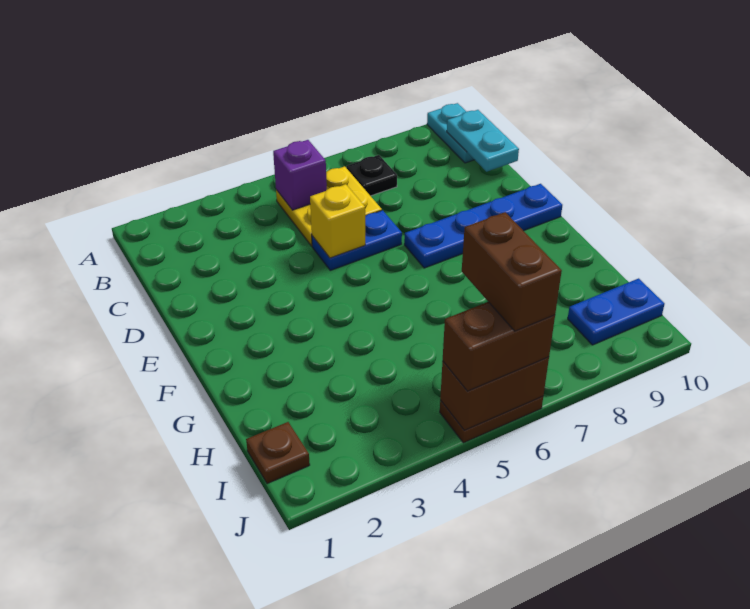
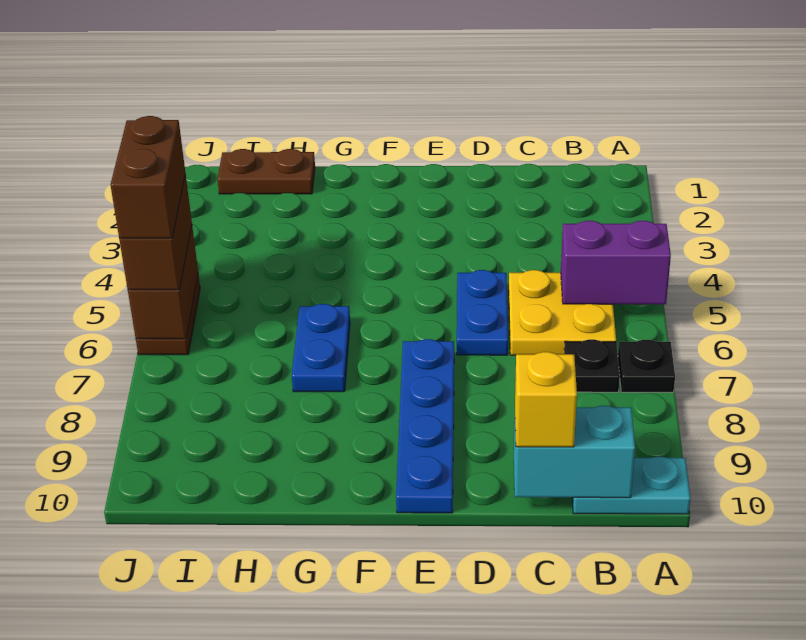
none -> black 1x1 plate [618,340,675,392]
purple 1x1 brick [273,140,327,210] -> purple 1x2 brick [561,221,671,304]
cyan 1x2 plate [447,110,519,172] -> cyan 1x2 brick [514,406,635,498]
yellow 1x1 brick [310,184,365,258] -> yellow 1x1 brick moved to [515,352,577,447]
brown 1x1 plate [246,422,310,484] -> brown 1x2 plate [218,149,315,194]
brown 1x2 brick [462,212,562,331] -> brown 1x2 brick turned to [110,116,185,239]
blue 1x2 plate [568,278,664,345] -> blue 1x2 plate moved to [292,304,350,392]

